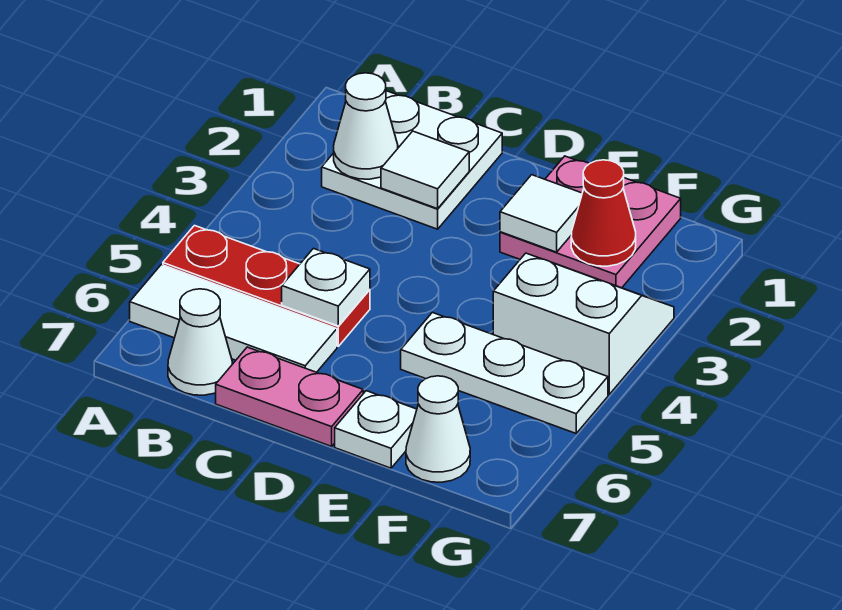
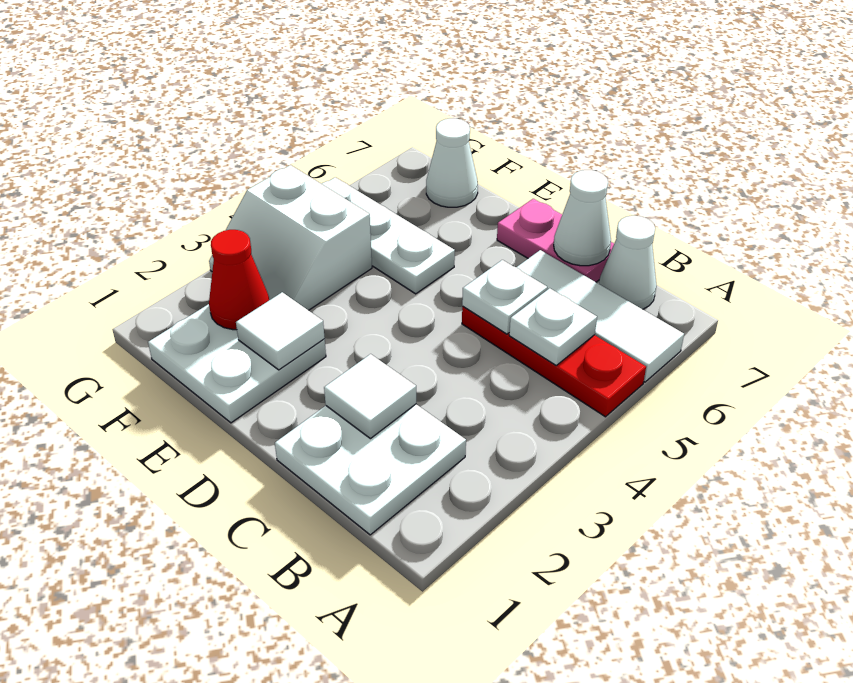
white 1x1 cone [334,73,398,179] -> white 1x1 cone moved to [554,170,611,266]
pink 2x2 plate [500,156,681,288] -> white 2x2 plate [148,304,326,423]
white 1x1 plate [335,391,417,468] -> white 1x1 plate moved to [509,288,597,365]

